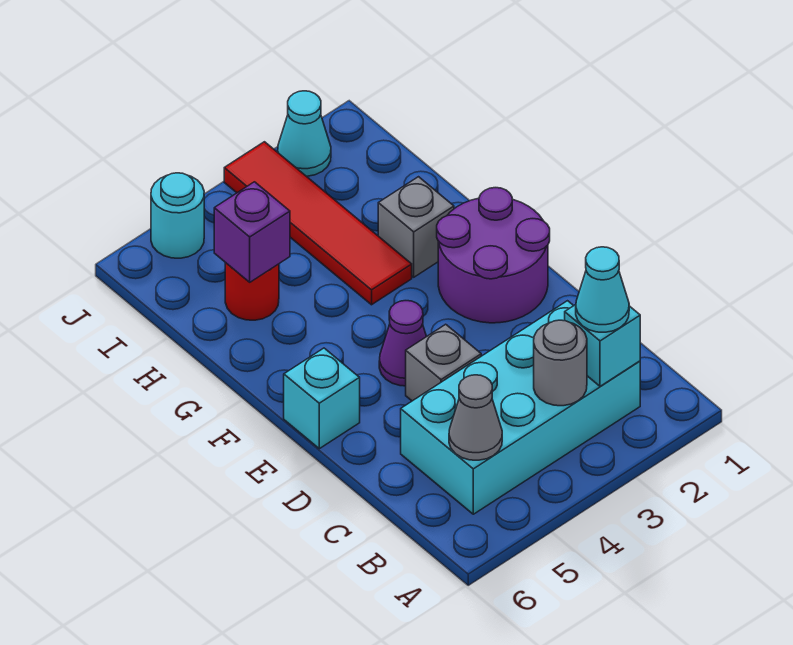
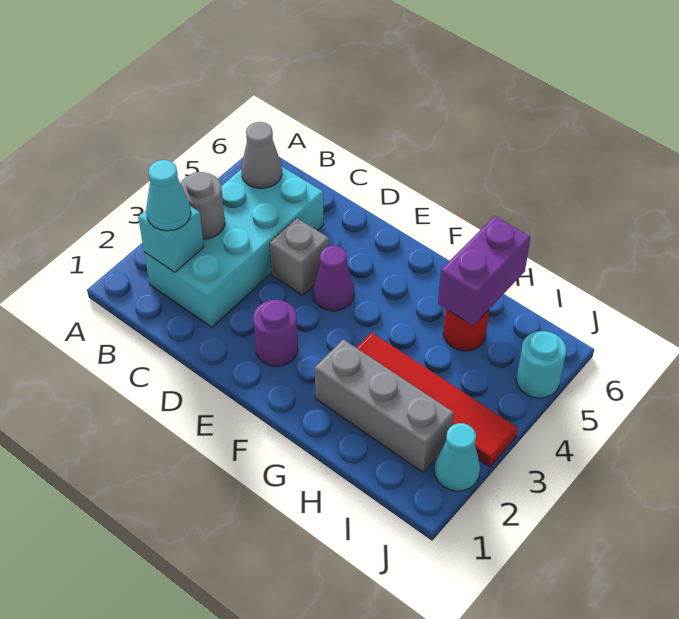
purple 2x2 round brick [437,188,550,323] -> purple 1x1 round brick [253,300,298,366]
cyan 1x1 brick [284,348,360,449] -> none
grey 1x1 brick [378,177,454,277] -> grey 1x3 brick [315,339,454,472]
purple 1x1 brick [214,182,290,282] -> purple 1x2 brick [438,216,531,326]

